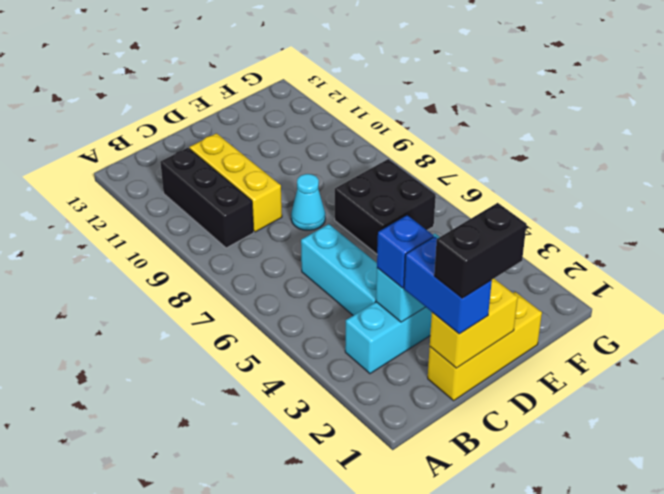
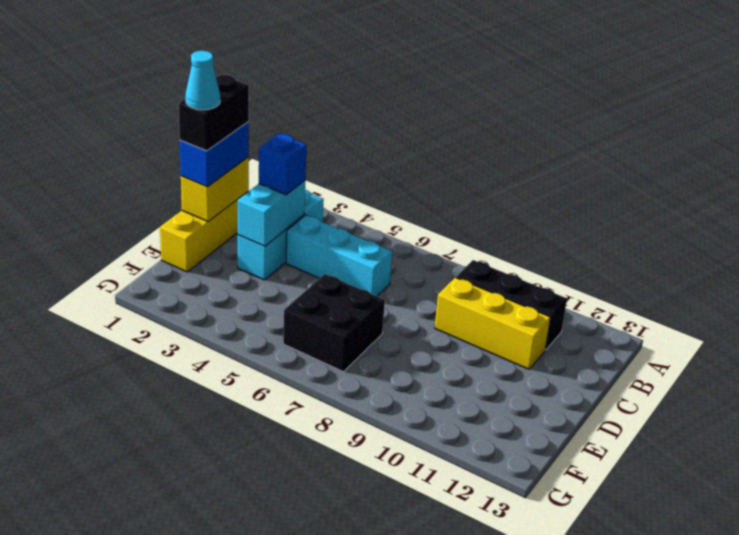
blue 1x2 brick [404,237,492,334] -> blue 1x2 brick turned to [180,122,249,187]
cyan 1x1 cone [291,174,325,230] -> cyan 1x1 cone moved to [185,51,220,110]

